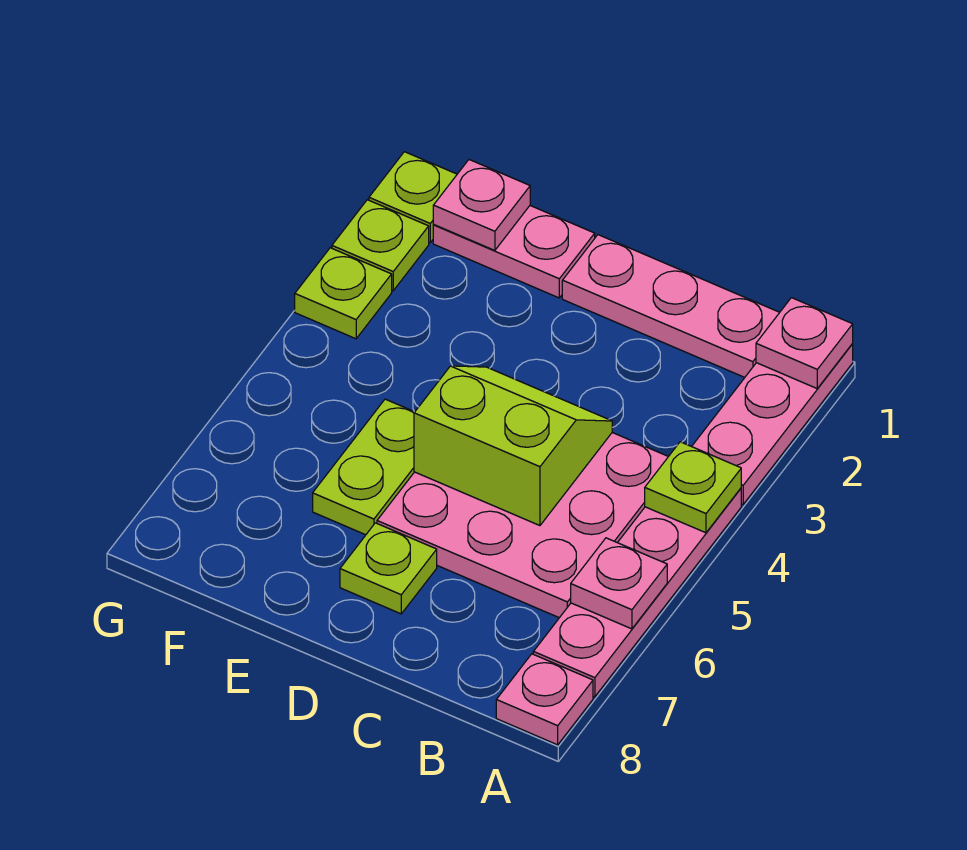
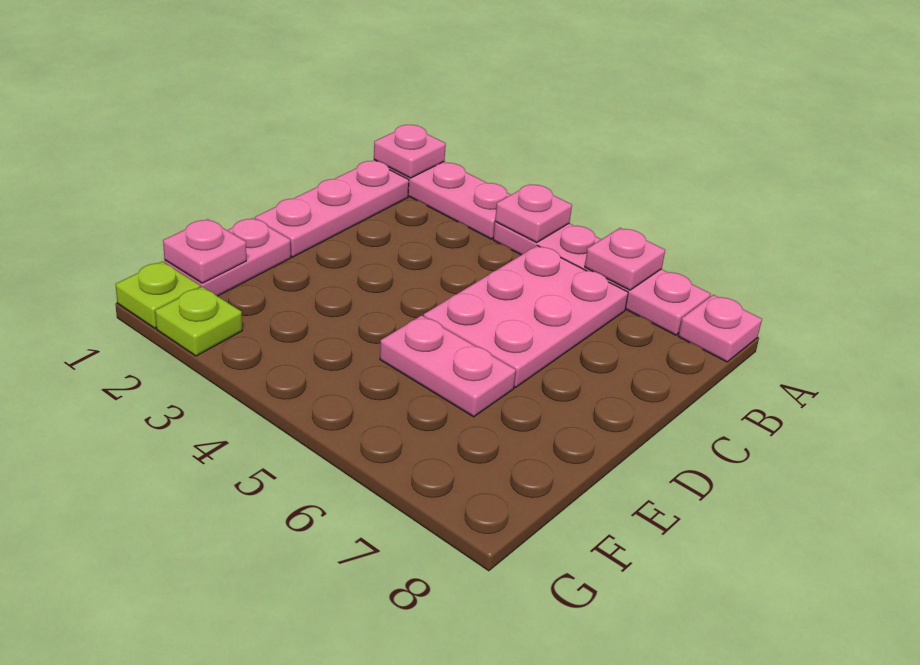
lime 1x1 plate [645,442,741,533] -> pink 1x1 plate [495,184,572,243]
pink 3x3 plate [377,433,668,618] -> pink 2x3 plate [424,246,628,388]
lime 2x2 slope [414,366,612,526] -> none
lime 1x1 plate [340,523,437,614] -> none
lime 1x2 plate [313,399,414,535] -> pink 1x2 plate [380,315,516,417]
lime 1x1 plate [295,248,392,339] -> none

